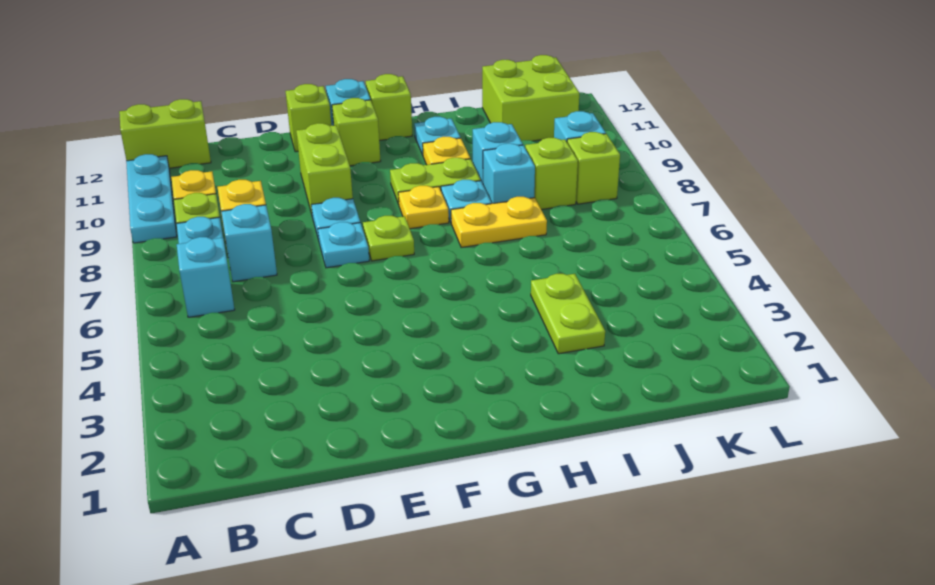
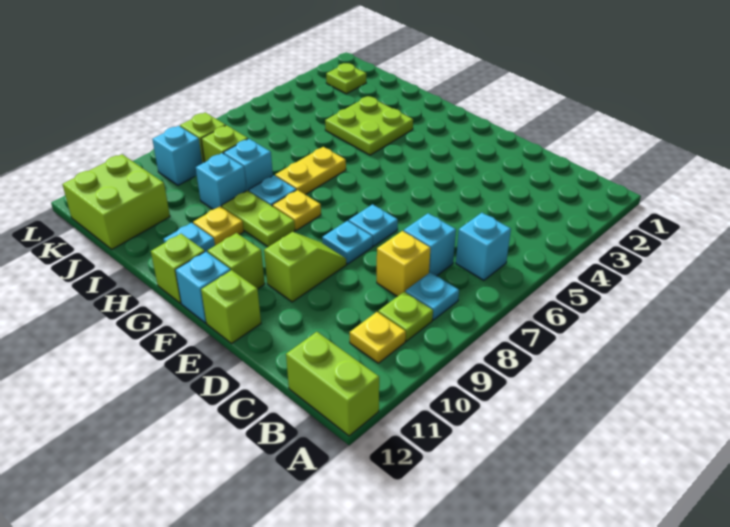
cyan 1x3 plate [126,154,177,243] -> none
lime 1x2 brick [296,123,353,217] -> lime 1x2 slope [264,232,347,302]
lime 1x1 plate [363,216,414,261] -> lime 1x1 plate moved to [326,63,366,94]
yellow 1x2 plate [451,197,547,248] -> yellow 1x2 plate turned to [275,147,346,195]
lime 1x2 plate [531,274,605,354] -> lime 2x2 plate [325,96,413,155]

